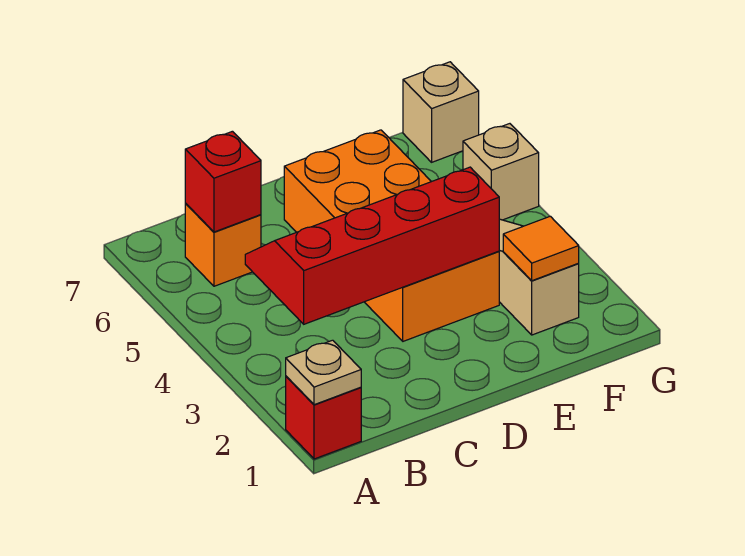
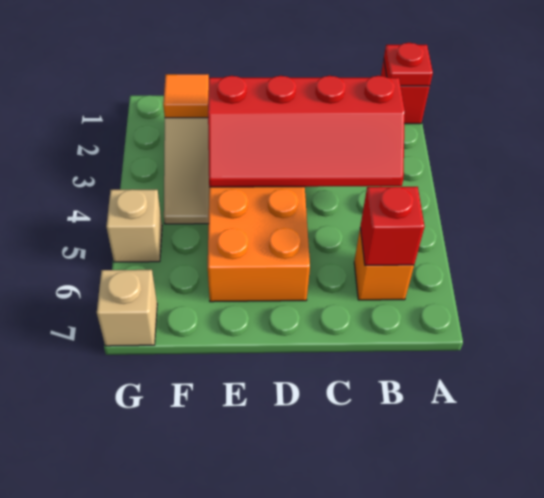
tan 1x1 plate [286,340,361,405] -> red 1x1 plate [384,43,433,86]

